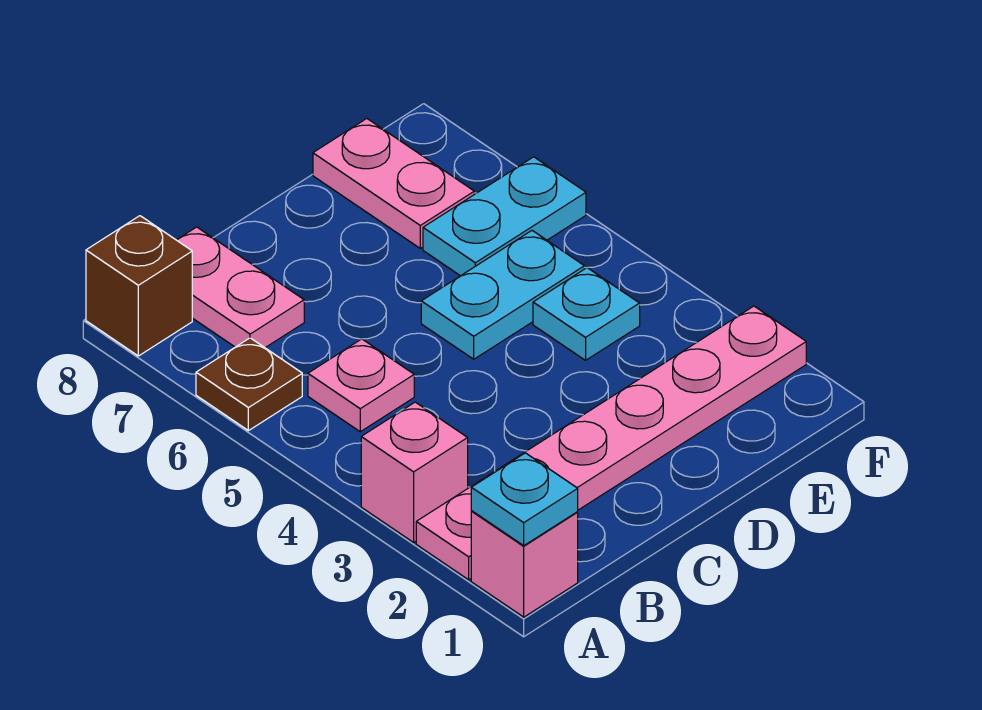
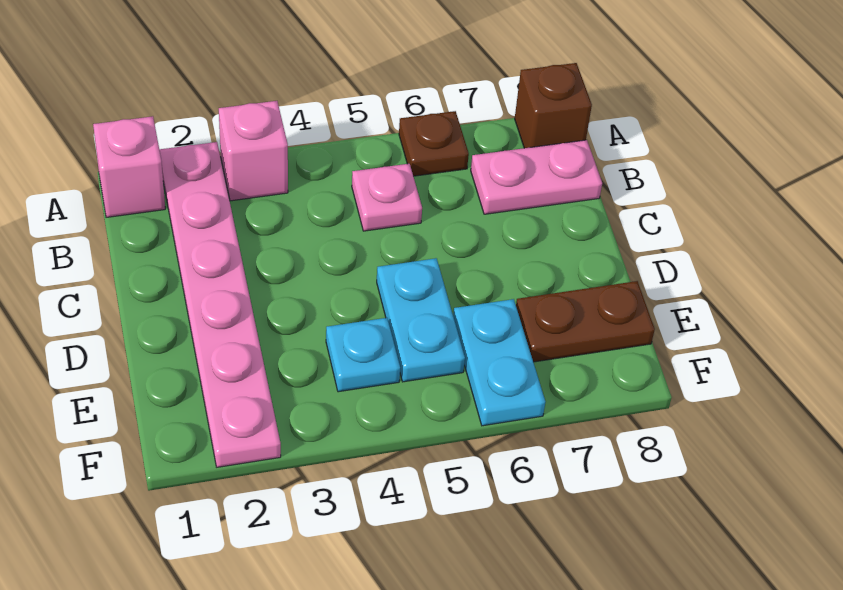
cyan 1x1 plate [471,453,578,546] -> none
pink 1x2 plate [313,119,474,248] -> brown 1x2 plate [516,281,655,362]

